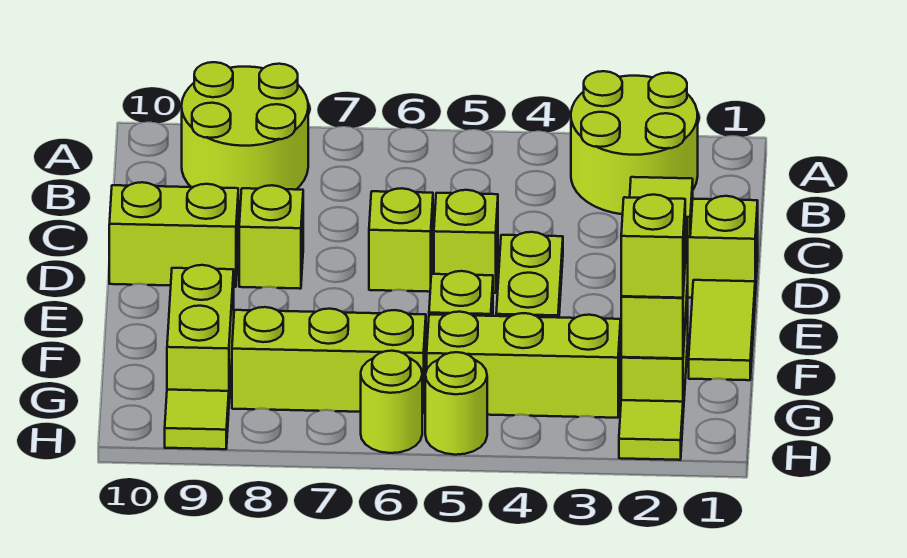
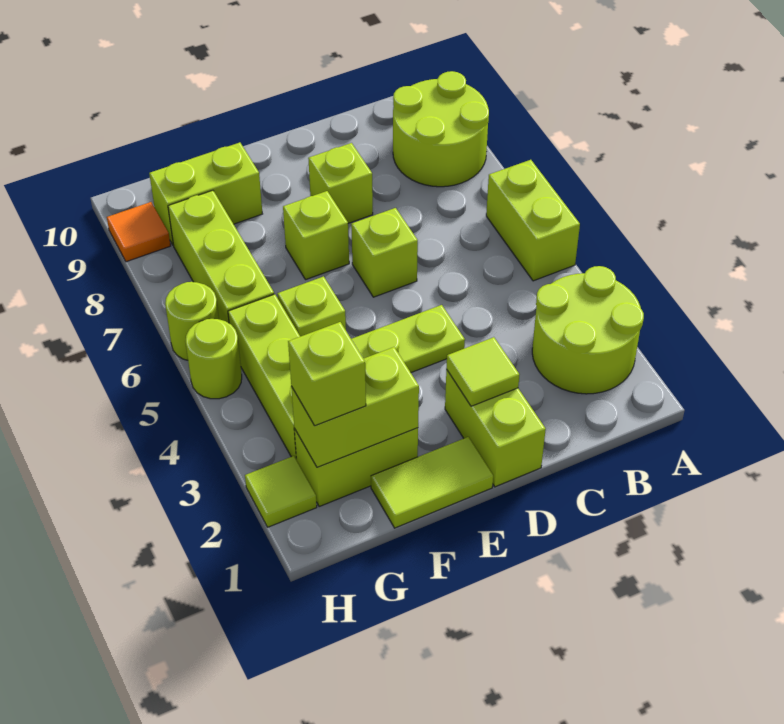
lime 1x1 brick [434,190,498,293] -> lime 1x1 brick moved to [283,191,349,280]
lime 1x2 brick [109,182,238,287] -> lime 1x2 brick moved to [486,160,580,281]
lime 1x1 tile [165,390,229,449] -> orange 1x1 tile [107,202,171,262]

